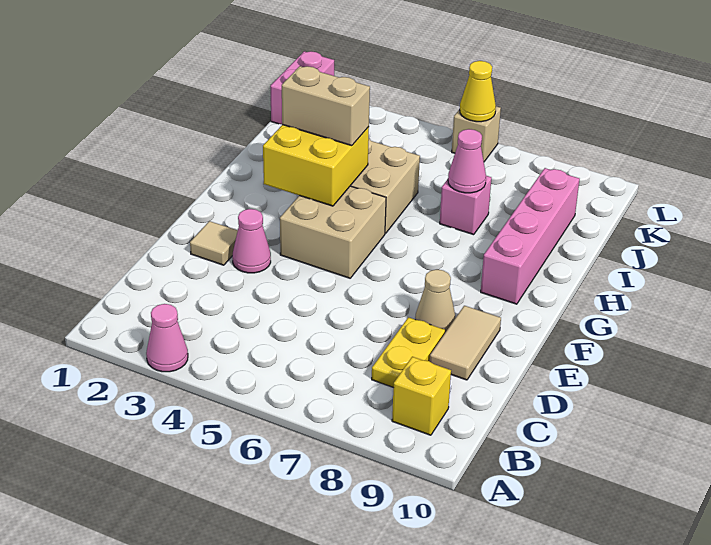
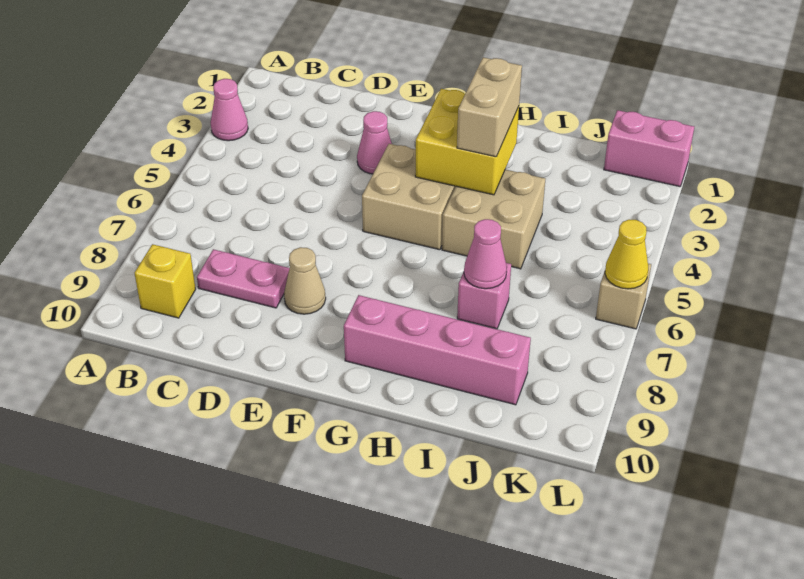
yellow 1x2 plate [372,317,445,388] -> pink 1x2 plate [197,249,289,308]
tan 1x2 tile [430,306,501,380] -> none
tan 1x1 tile [190,221,238,265] -> none

